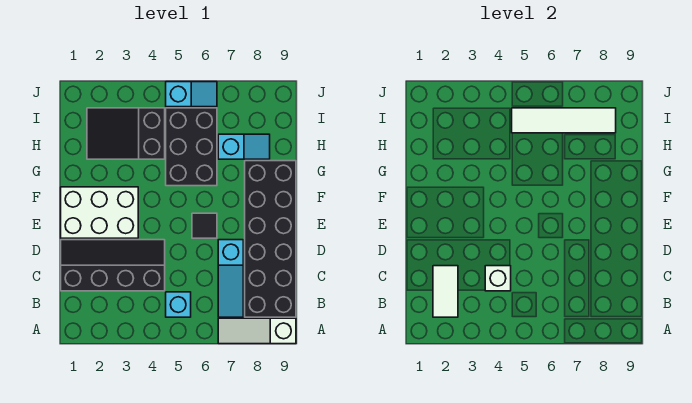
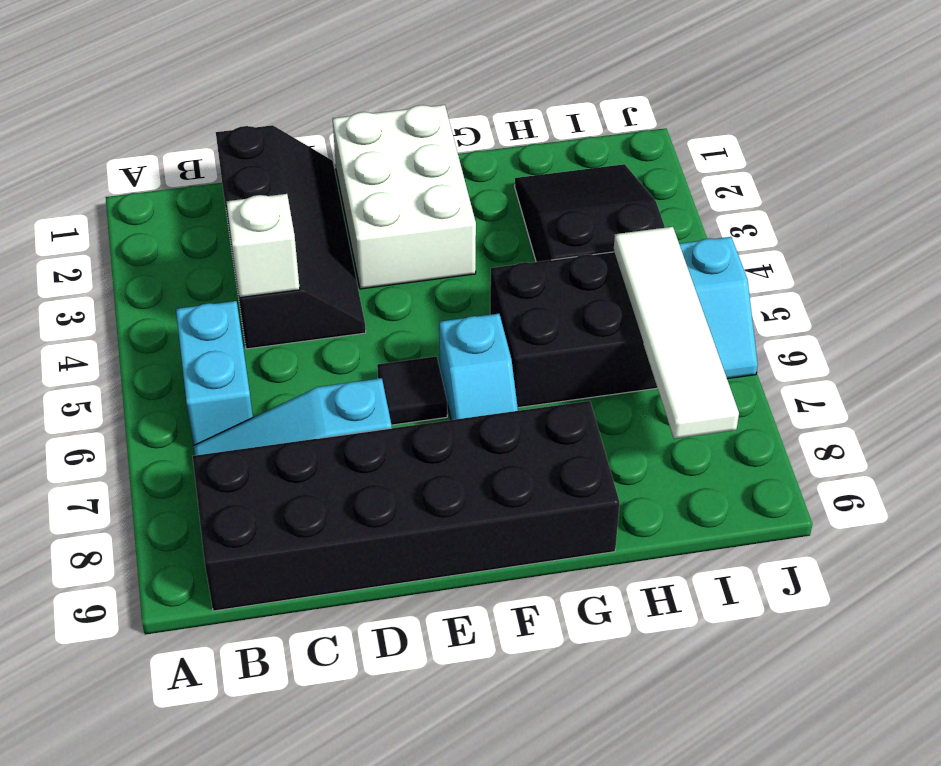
white 1x3 slope [218,318,296,344] -> none
white 1x2 tile [433,266,458,317] -> none
cyan 1x1 brick [166,292,191,317] -> cyan 1x2 brick [176,301,253,445]
cyan 1x2 slope [218,134,270,159] -> cyan 1x2 slope moved to [439,314,518,420]

